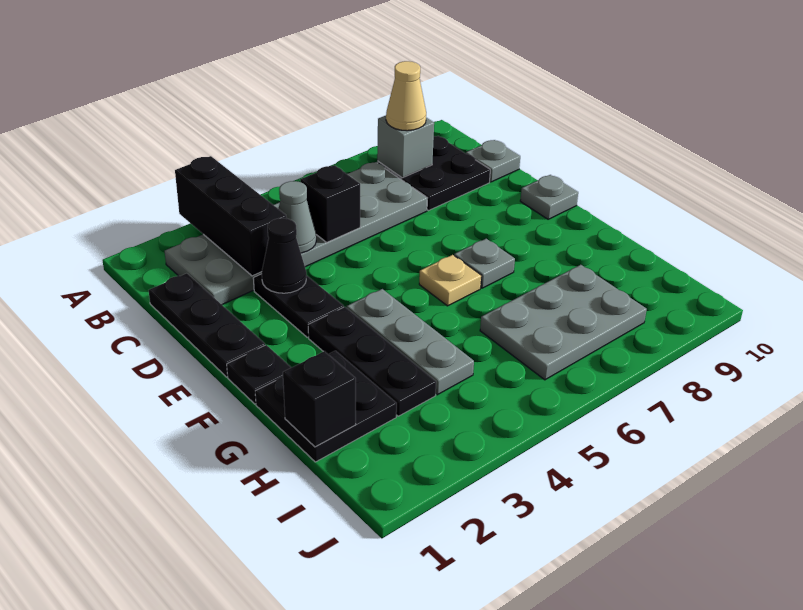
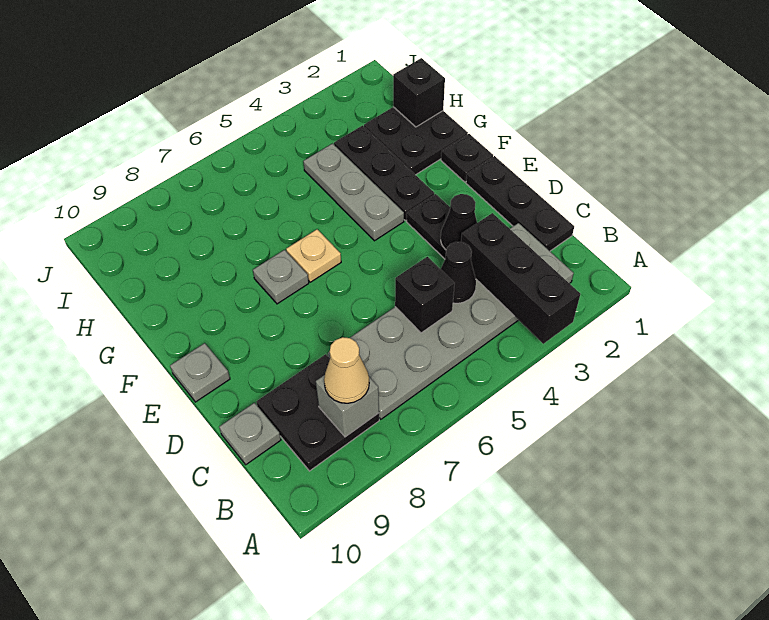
grey 1x1 cone [279,181,316,253] -> black 1x1 cone [441,242,476,303]
grey 2x3 plate [480,265,647,380] -> none

